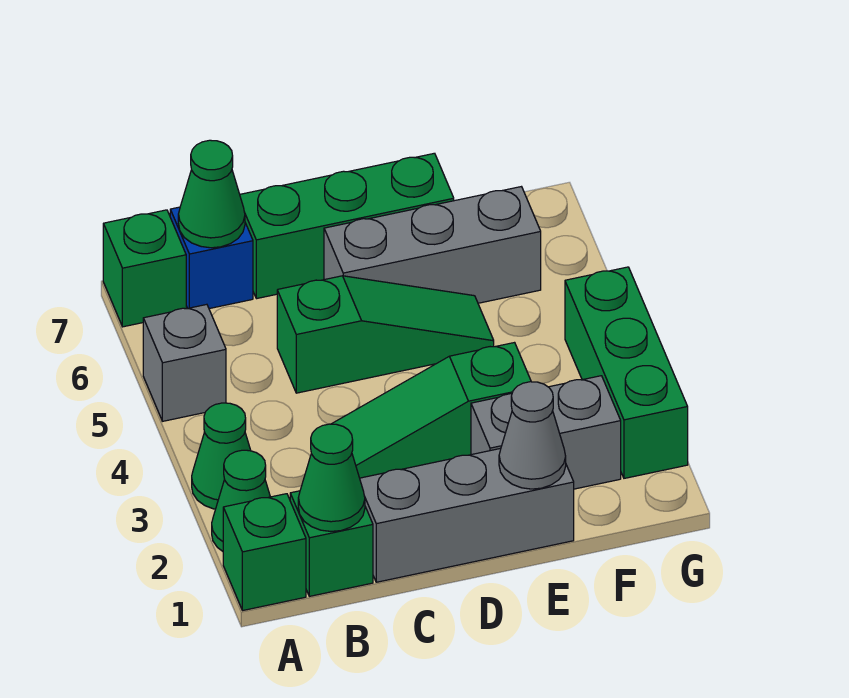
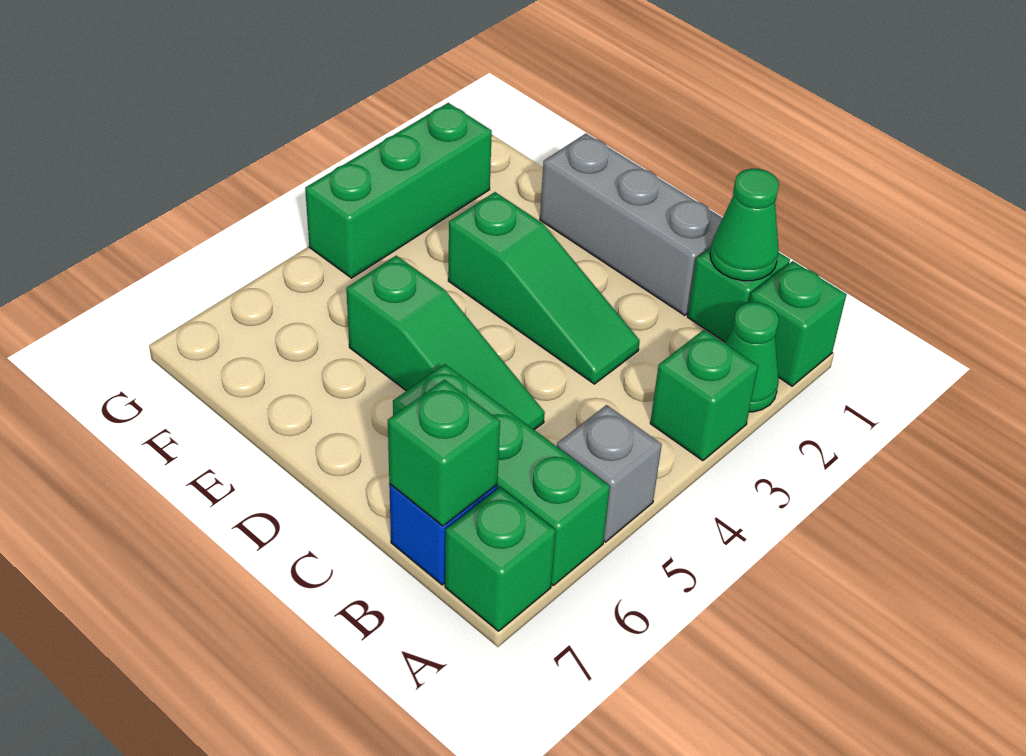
green 1x1 cone [192,403,251,509] -> green 1x1 brick [650,330,758,461]
green 1x1 cone [178,140,245,248] -> green 1x1 brick [388,380,500,526]
green 1x3 slope [277,276,494,393] -> green 1x3 slope turned to [346,256,545,430]
green 1x3 brick [240,153,454,299] -> green 1x3 brick moved to [393,364,610,585]
grey 1x3 brick [324,187,541,303] -> none
grey 1x1 cone [499,382,566,489] -> none
grey 1x2 brick [471,376,621,489] -> none

